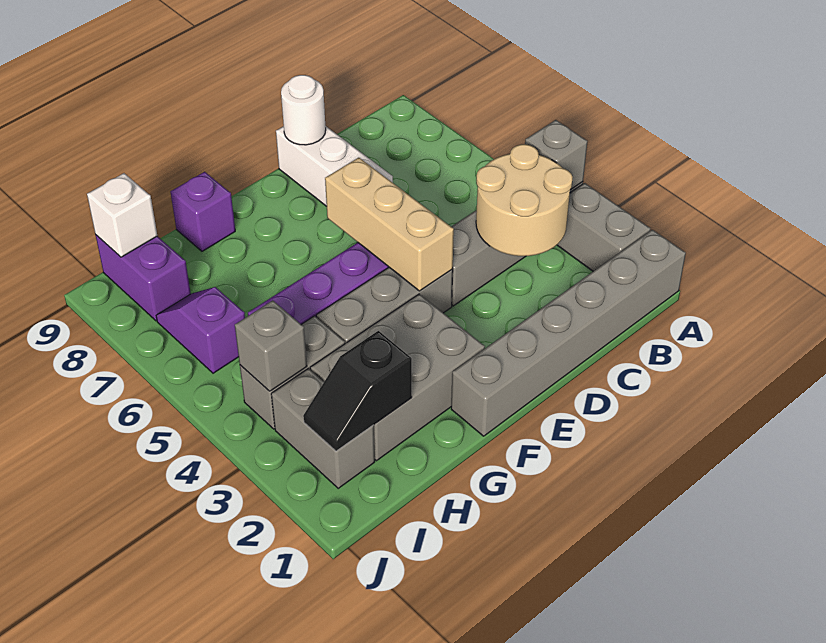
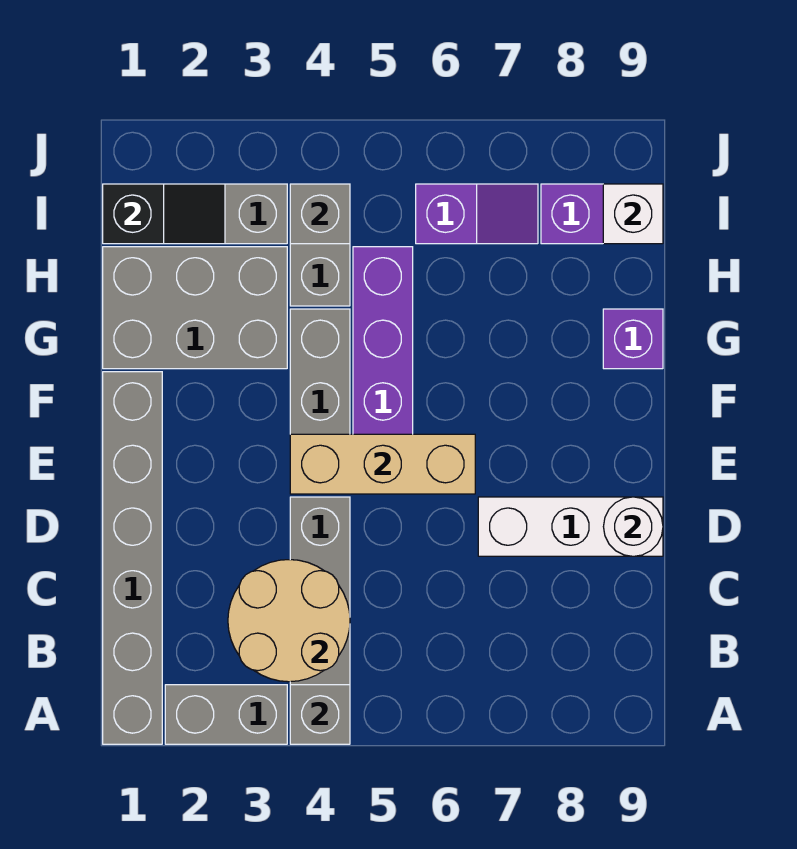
grey 2x3 brick [310,294,485,461] -> grey 2x3 brick turned to [103,247,287,369]
black 1x2 slope [303,331,412,451] -> black 1x2 slope turned to [103,184,225,244]

